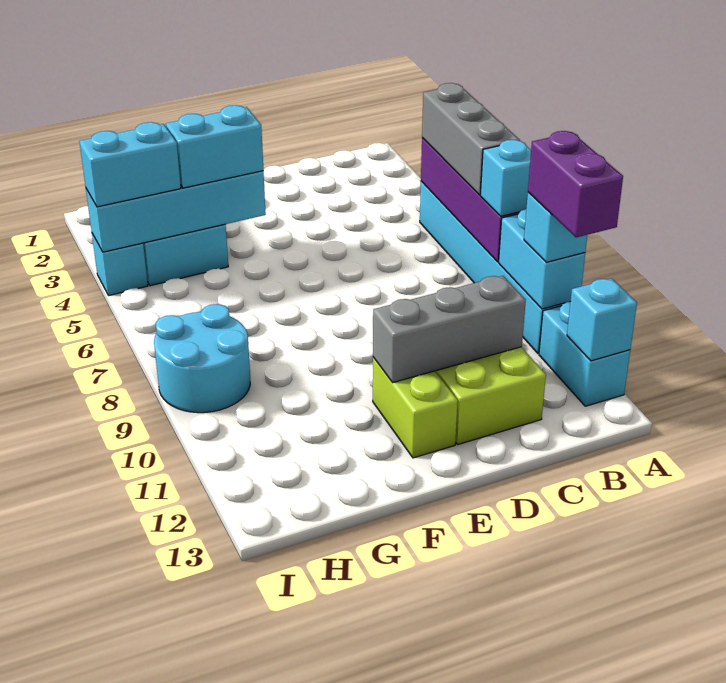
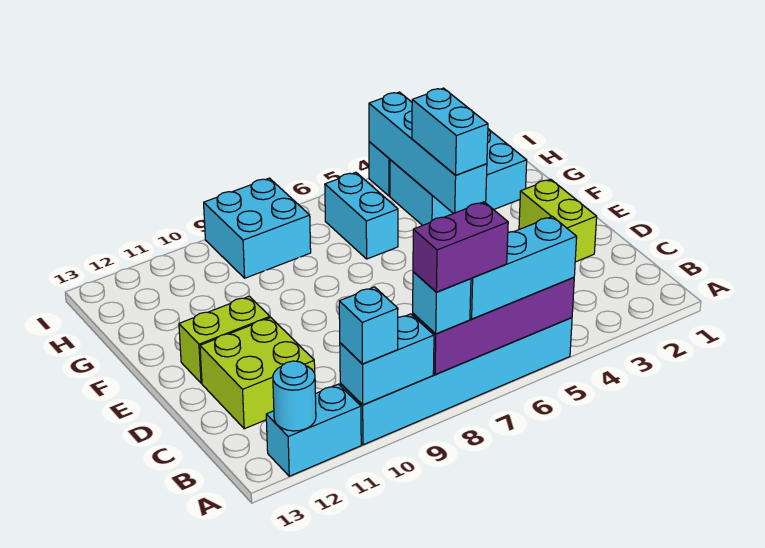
grey 1x3 brick [422,83,520,195] -> cyan 1x3 brick [470,216,577,319]
purple 1x2 brick [528,131,623,238] -> purple 1x2 brick moved to [413,202,508,292]
cyan 1x1 brick [567,278,637,361] -> cyan 1x1 round brick [273,361,316,431]
grey 1x3 brick [373,276,526,383] -> none
none -> lime 1x2 brick [519,179,597,262]
cyan 1x2 brick [79,122,181,207] -> cyan 1x2 brick moved to [325,172,398,259]
cyan 2x2 round brick [154,304,250,413] -> cyan 2x2 brick [204,178,311,278]

